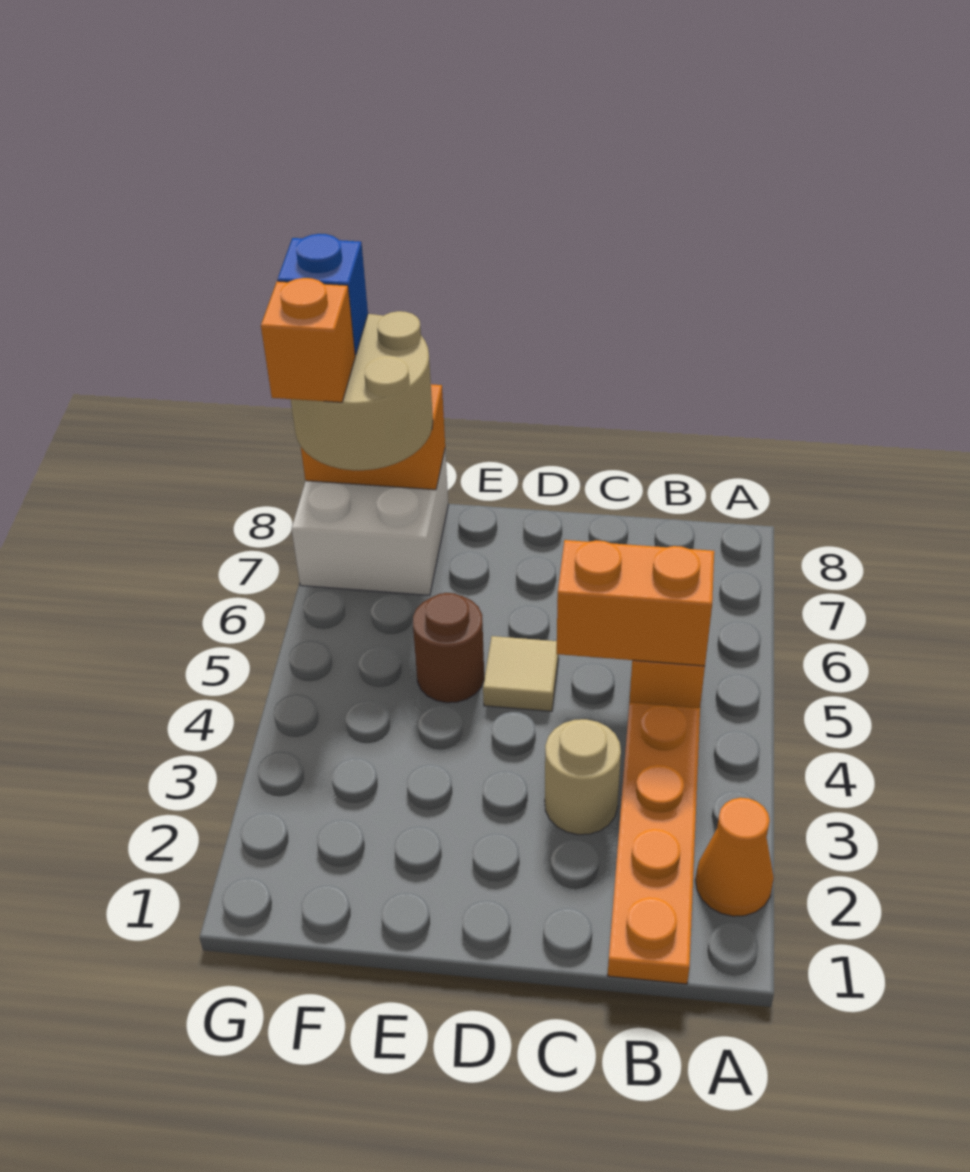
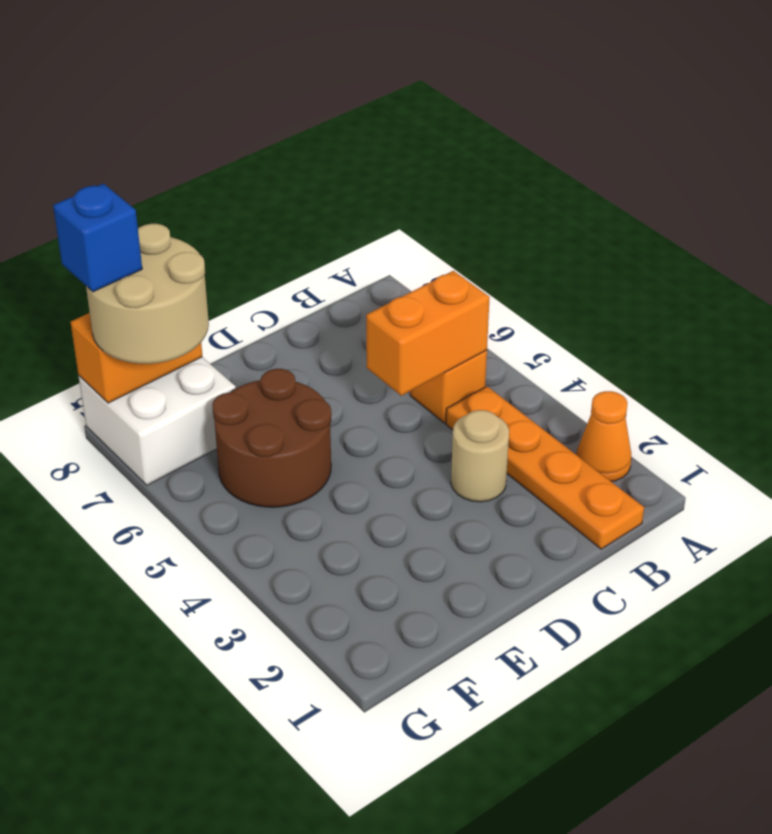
tan 1x1 tile [483,636,559,711] -> none
brown 1x1 round brick [413,593,484,703] -> brown 2x2 round brick [212,369,331,507]
orange 1x1 brick [261,278,355,402] -> none

